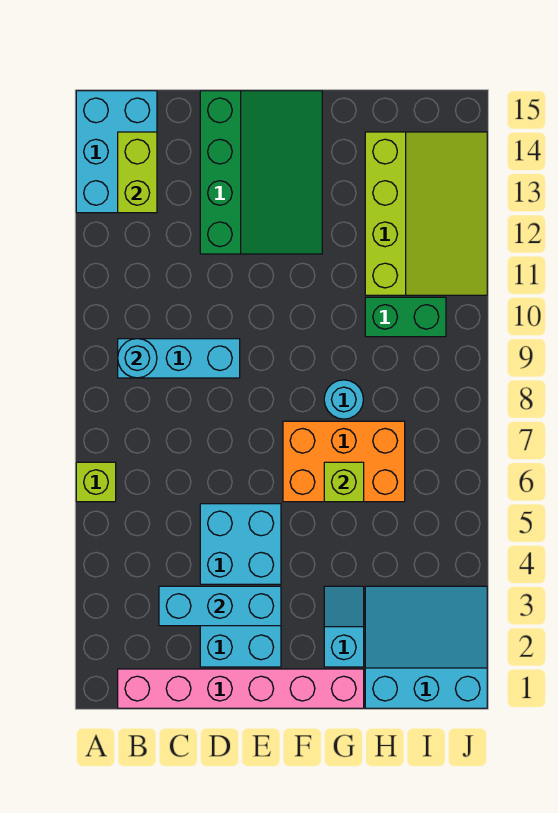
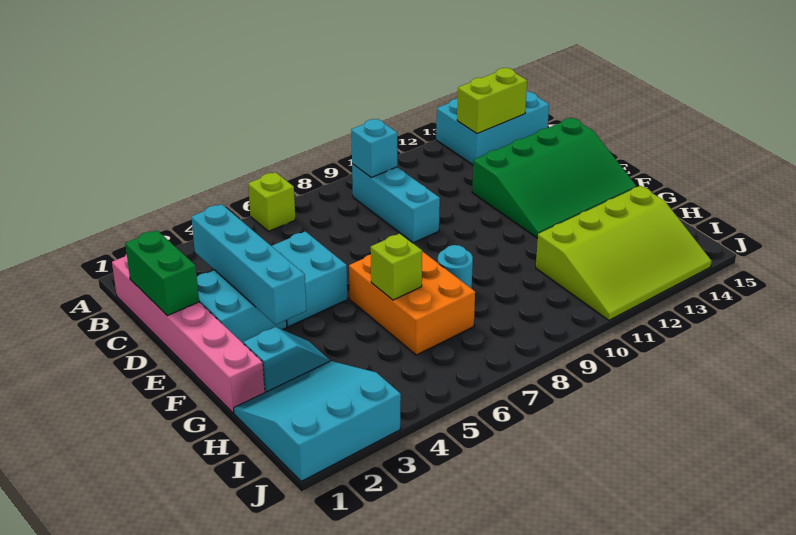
cyan 1x1 round brick [118,339,157,378] -> cyan 1x1 brick [351,119,397,177]
cyan 1x3 brick [159,586,281,626] -> cyan 1x4 brick [191,204,306,325]
cyan 3x3 slope [365,586,487,708] -> cyan 3x3 slope turned to [234,361,401,481]
green 1x2 brick [365,297,446,337] -> green 1x2 brick moved to [125,230,199,316]

